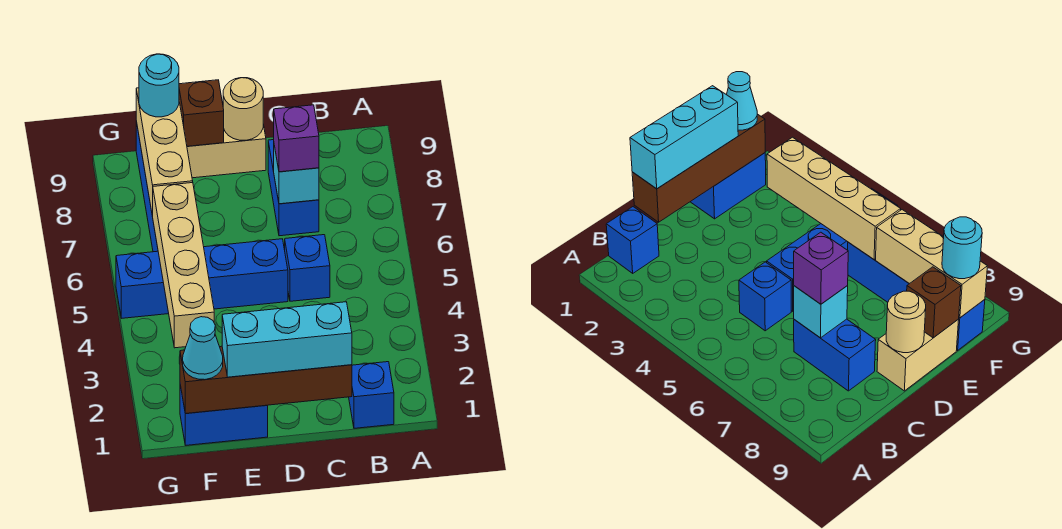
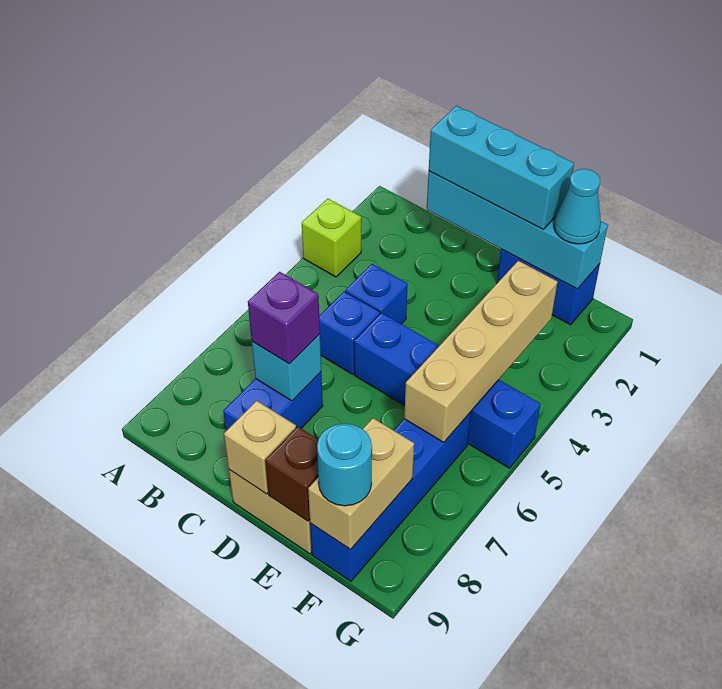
none -> lime 1x1 brick [302,199,361,277]
blue 1x1 brick [349,362,394,428] -> blue 1x1 brick moved to [345,264,408,324]
brown 1x4 brick [180,346,352,414] -> cyan 1x4 brick [427,171,608,289]
tan 1x1 round brick [223,78,263,140] -> tan 1x1 brick [224,401,296,494]
tan 1x3 brick [136,88,193,216] -> tan 1x2 brick [308,418,414,550]

